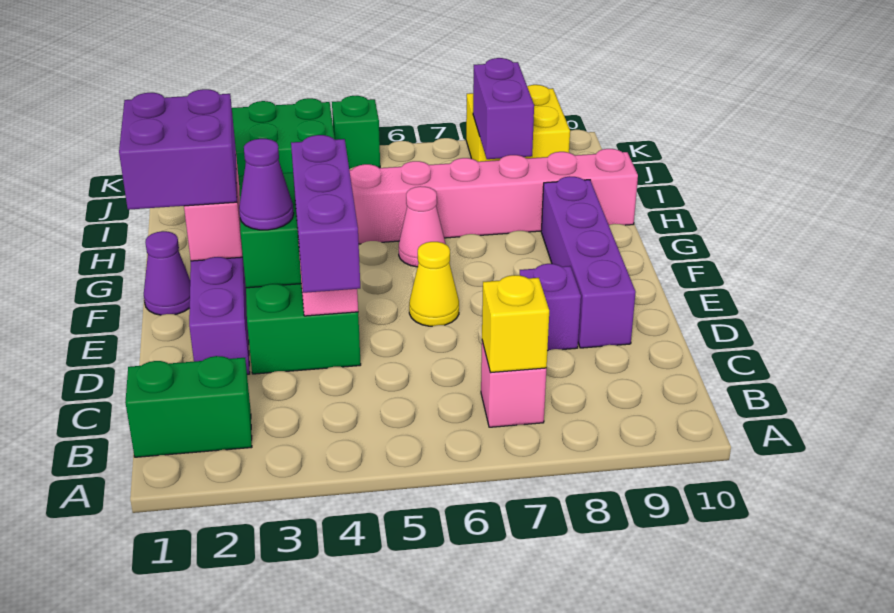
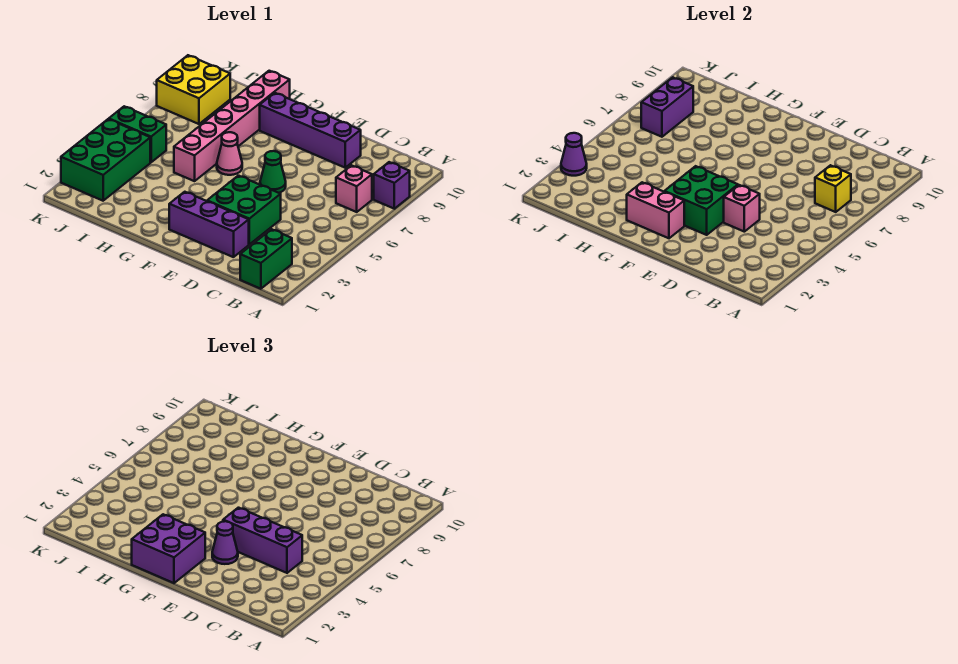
purple 1x1 brick [520,264,581,351] -> purple 1x1 brick moved to [374,162,410,209]
yellow 1x1 cone [409,242,459,326] -> green 1x1 cone [260,151,286,193]
purple 1x1 cone [144,231,190,315] -> purple 1x1 cone moved to [561,133,587,176]
purple 1x2 brick [473,58,534,159] -> purple 1x2 brick turned to [641,77,693,137]
green 1x1 brick [332,96,380,169] -> green 1x2 brick [109,106,166,162]

